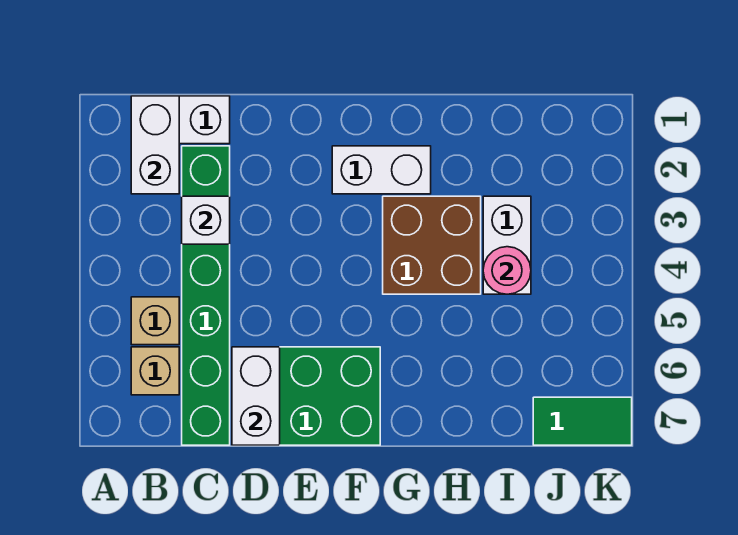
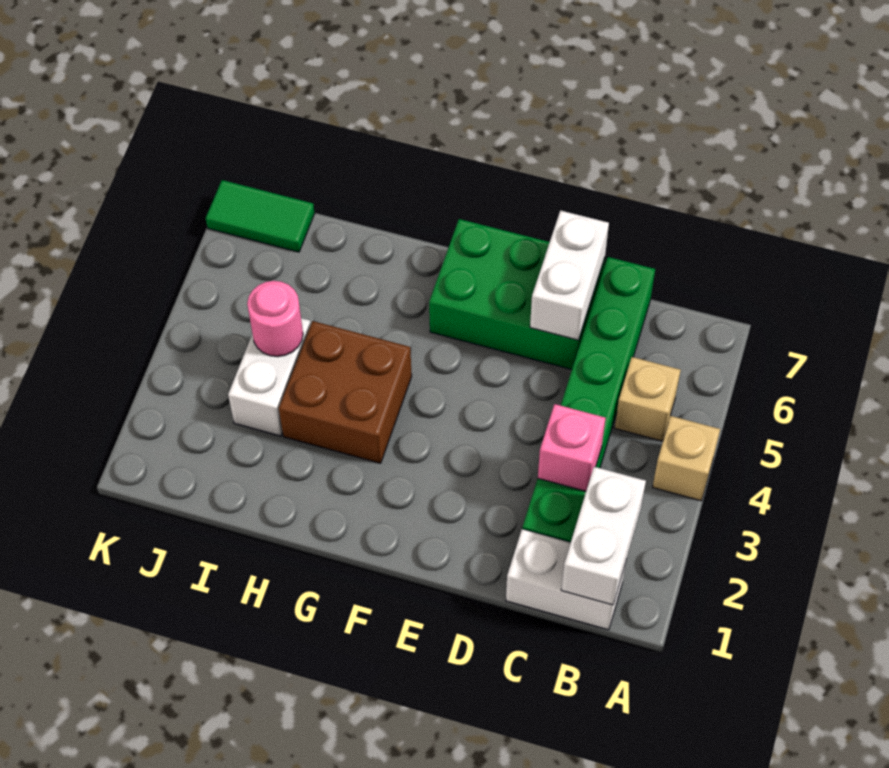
tan 1x1 brick [131,347,179,395] -> tan 1x1 brick moved to [653,416,720,501]
white 1x1 brick [182,196,230,244] -> pink 1x1 brick [538,404,606,491]
white 1x2 brick [332,146,431,194] -> none

